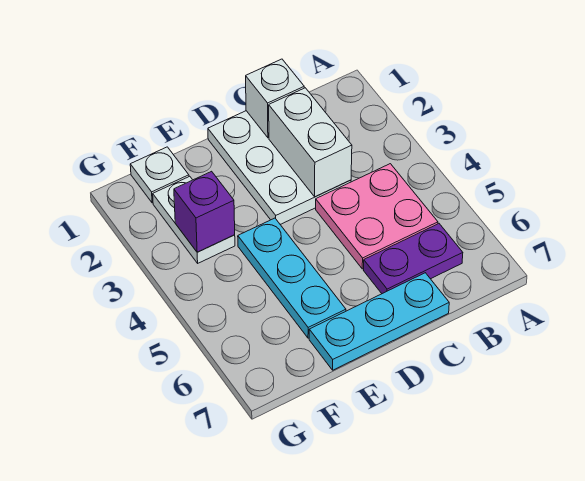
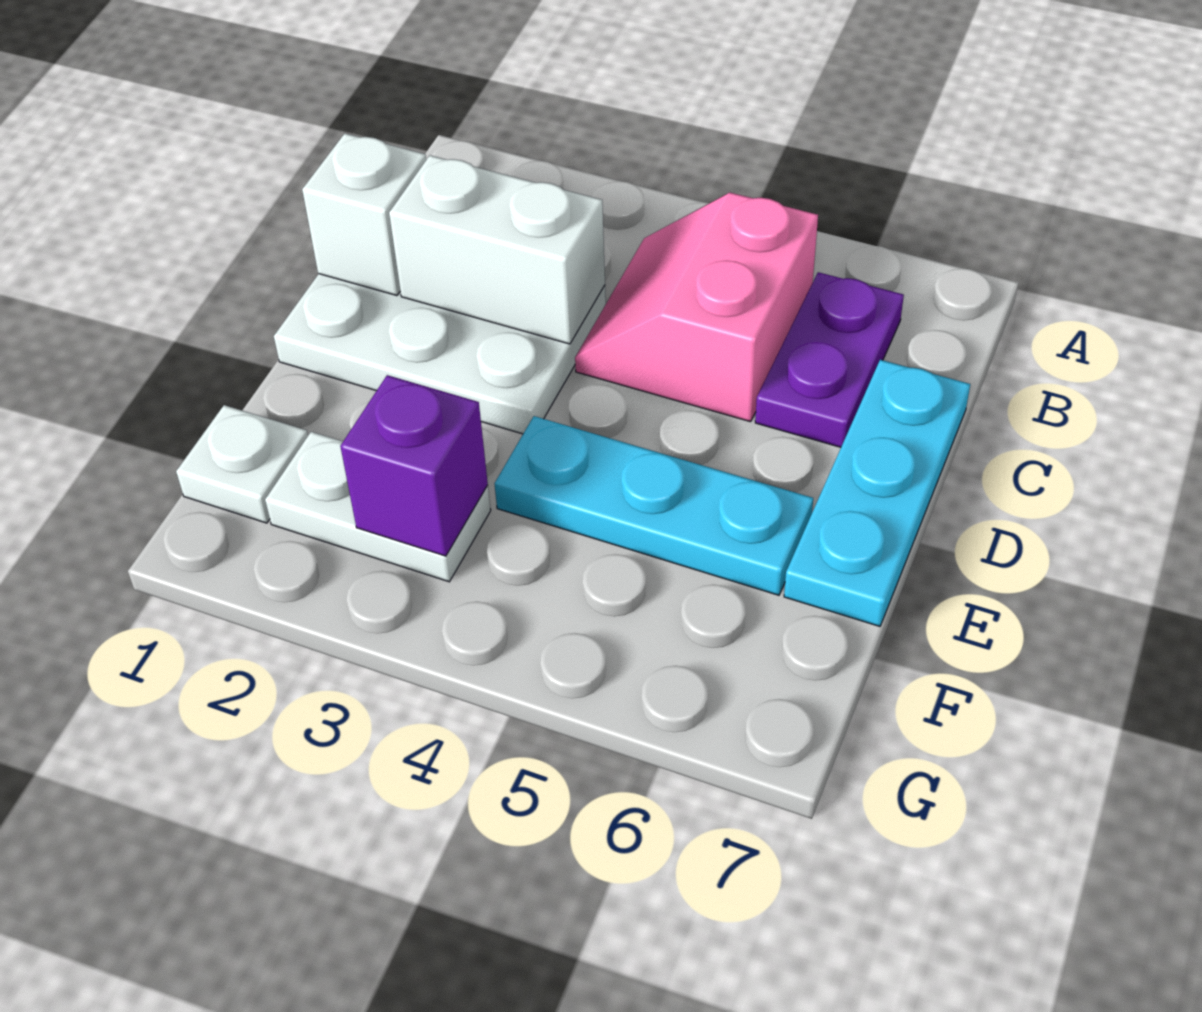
pink 2x2 plate [316,164,438,269] -> pink 2x2 slope [575,193,818,422]

